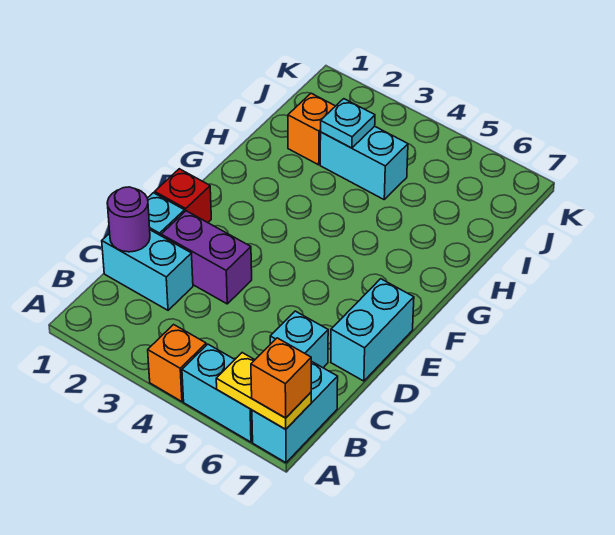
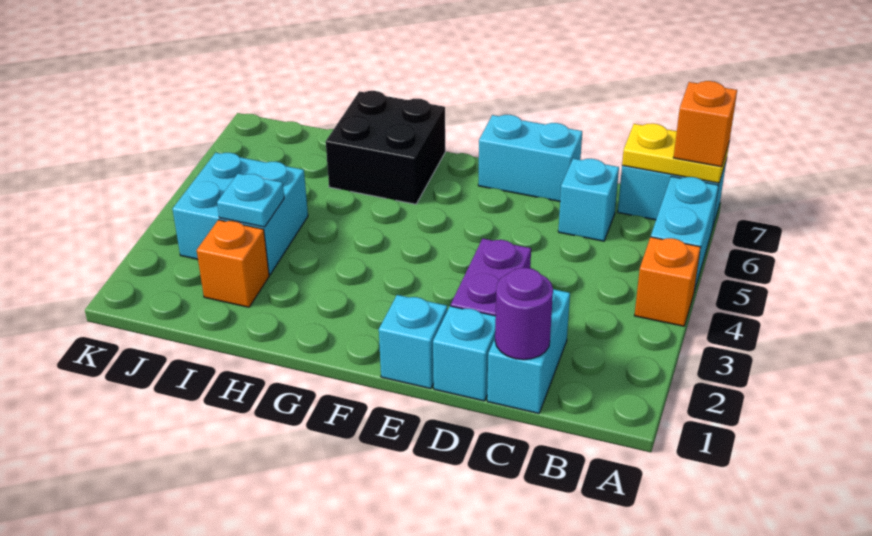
yellow 1x2 plate [216,353,311,429] -> yellow 1x2 plate turned to [622,123,729,183]
red 1x1 brick [155,169,211,223] -> cyan 1x1 brick [379,295,447,389]
none -> black 2x2 brick [326,91,445,204]
cyan 1x2 brick [320,126,408,199] -> cyan 2x2 brick [173,153,308,275]

